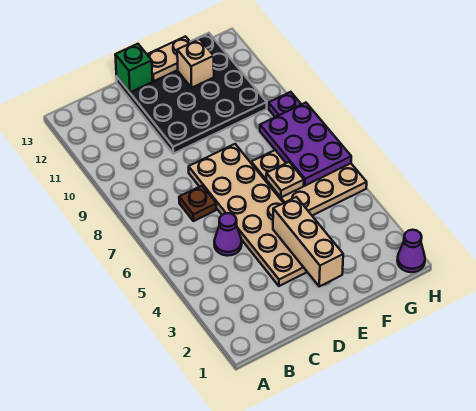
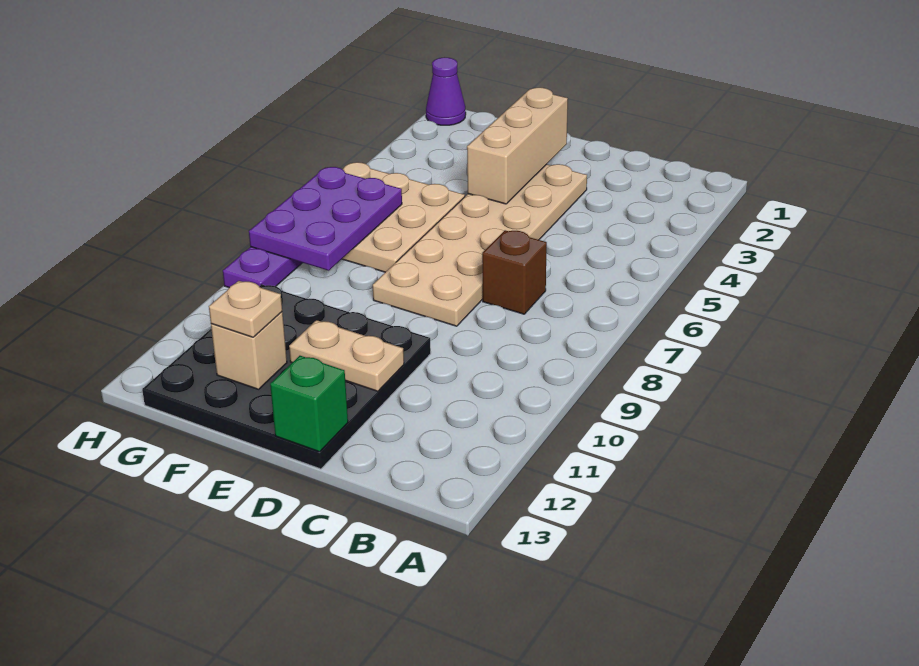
purple 1x1 cone [214,213,242,256] -> none
brown 1x1 plate [179,186,216,221] -> brown 1x1 brick [482,230,547,314]
tan 1x2 plate [147,36,191,81] -> tan 1x2 plate moved to [289,320,404,391]
tan 1x1 plate [266,162,304,197] -> tan 1x1 plate moved to [209,281,282,337]

